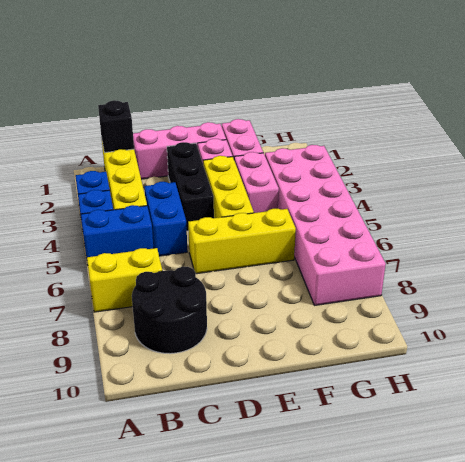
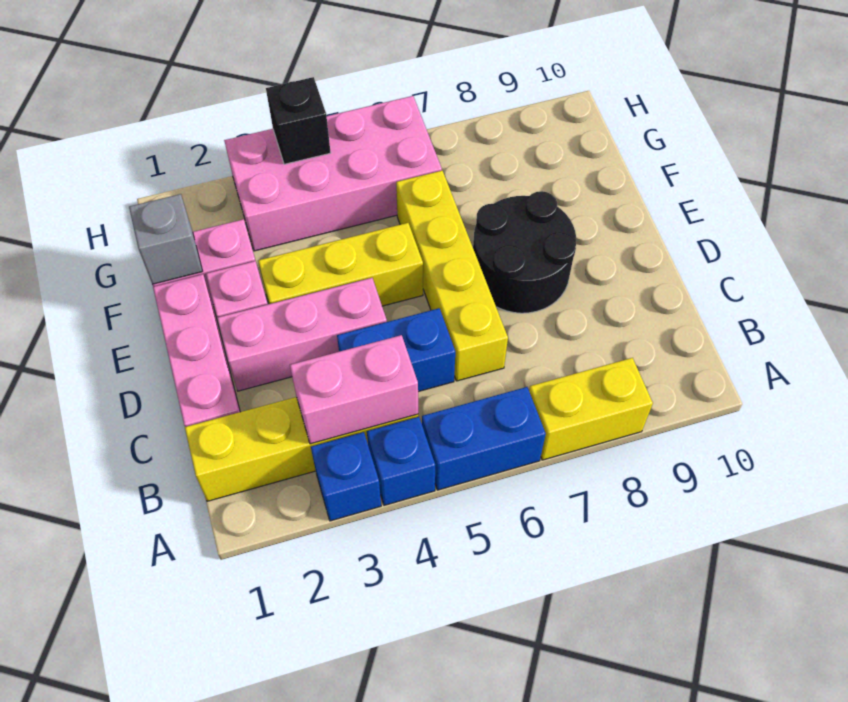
blue 1x2 brick [81,205,153,265] -> blue 1x2 brick turned to [422,387,546,490]
yellow 1x2 brick [87,248,162,312] -> yellow 1x2 brick turned to [529,358,653,460]
black 1x1 brick [98,100,134,153] -> black 1x1 brick moved to [266,77,331,164]
black 2x2 round brick [132,267,207,354] -> black 2x2 round brick moved to [473,191,576,313]
black 1x3 brick [167,142,214,231] -> pink 1x3 brick [217,278,387,391]
yellow 1x3 brick [188,209,296,274] -> yellow 1x4 brick [396,171,508,381]
none -> grey 1x1 brick [129,194,202,284]
pink 1x2 brick [234,152,279,213] -> pink 1x2 brick moved to [290,335,418,444]
pink 2x6 brick [265,145,386,305] -> pink 2x4 brick [224,96,442,251]

